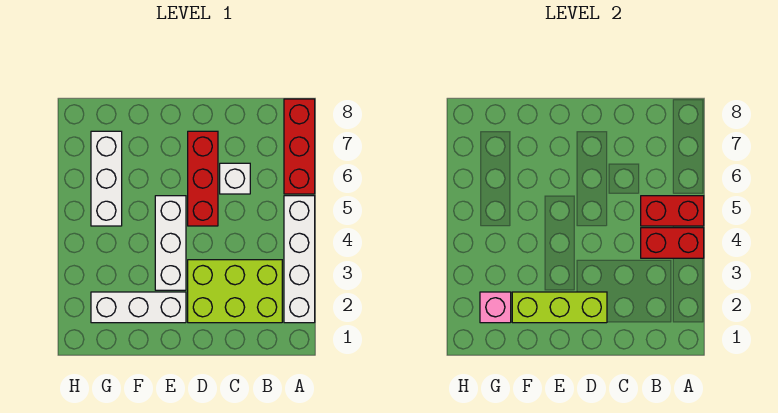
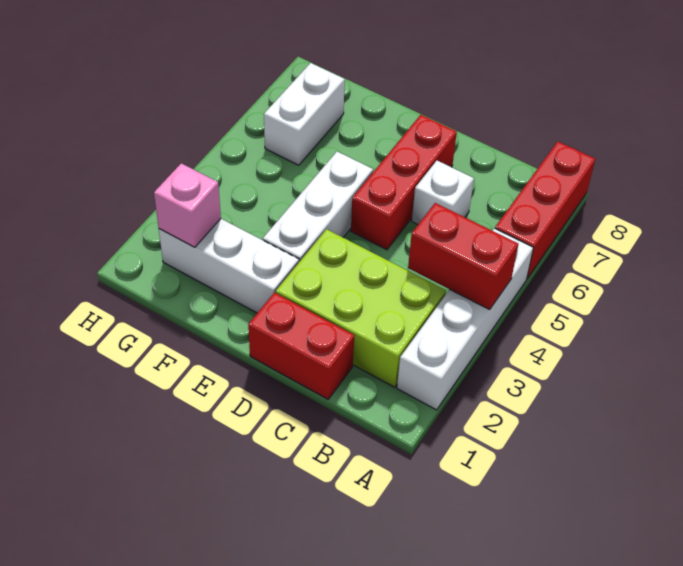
red 1x2 brick [641,196,704,226] -> red 1x2 brick moved to [248,293,354,399]
lime 1x3 brick [512,292,607,323] -> none
white 1x3 brick [91,131,122,226] -> white 1x2 brick [264,63,345,165]

